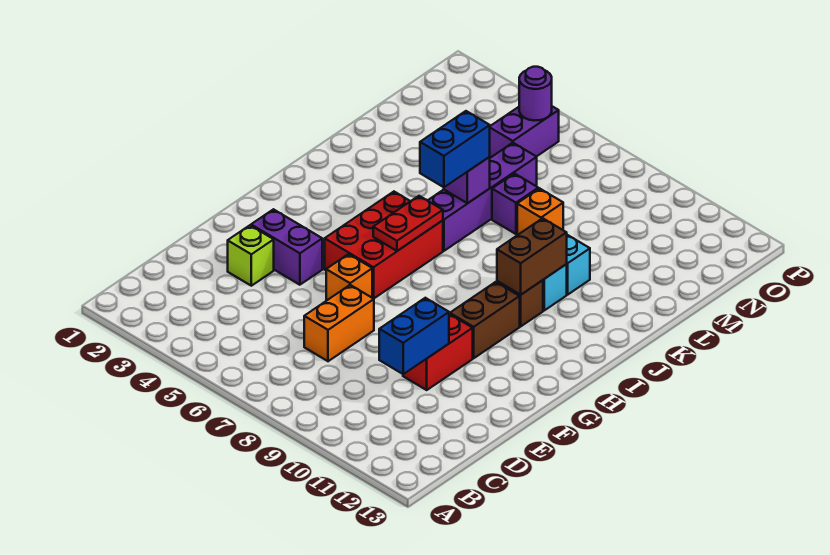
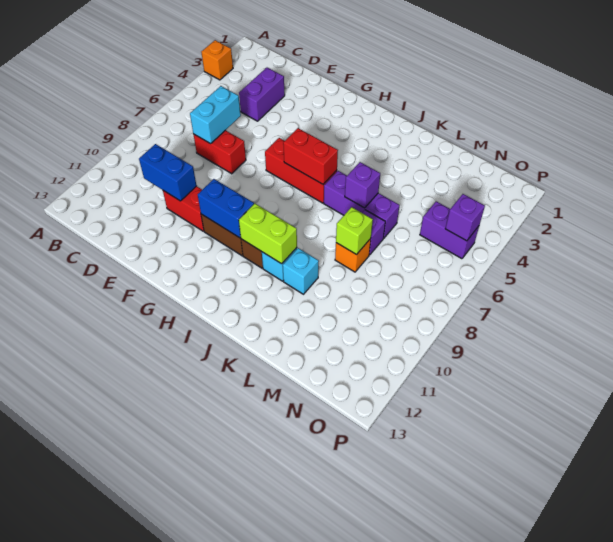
none -> cyan 1x2 brick [190,86,241,144]
orange 1x2 brick [304,285,374,361] -> red 1x2 brick [193,130,246,174]
lime 1x1 brick [228,225,274,286] -> lime 1x1 brick moved to [336,207,373,255]
purple 1x2 brick [251,209,322,285] -> purple 1x2 brick moved to [239,68,285,121]
orange 1x1 brick [326,254,372,301] -> orange 1x1 brick moved to [201,40,233,80]
red 2x3 brick [325,192,443,299] -> red 1x3 brick [265,138,337,203]
red 1x2 plate [373,196,443,251] -> red 1x2 brick [283,128,338,184]
brown 1x2 brick [497,218,567,295] -> lime 1x2 brick [239,204,297,264]
purple 1x4 brick [427,143,537,251] -> purple 1x3 brick [324,171,400,238]
blue 1x2 brick [420,111,490,187] -> blue 1x2 brick moved to [198,179,254,238]
purple 1x1 round brick [519,67,552,121] -> purple 1x1 brick [445,194,485,241]

